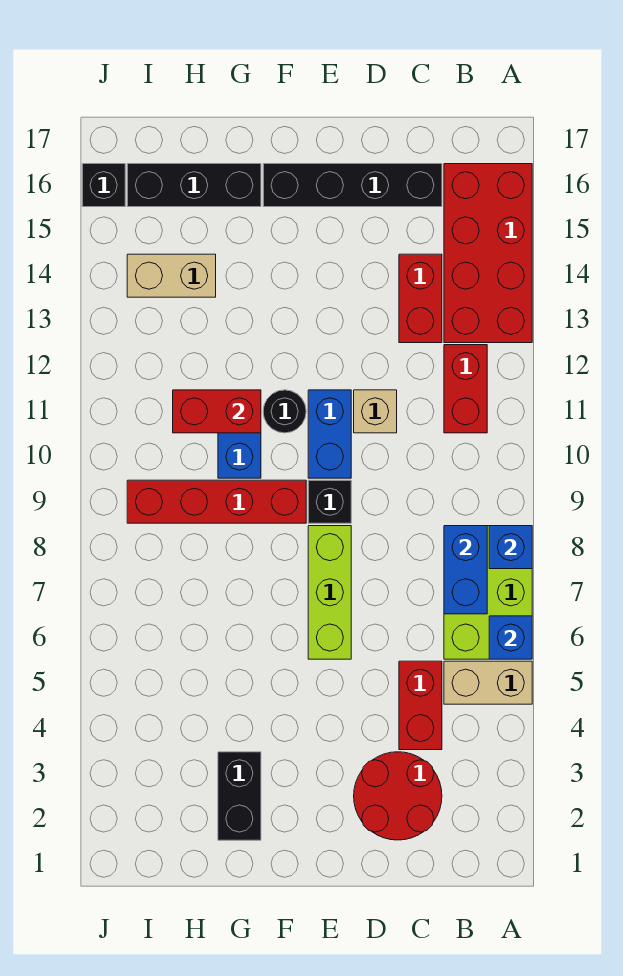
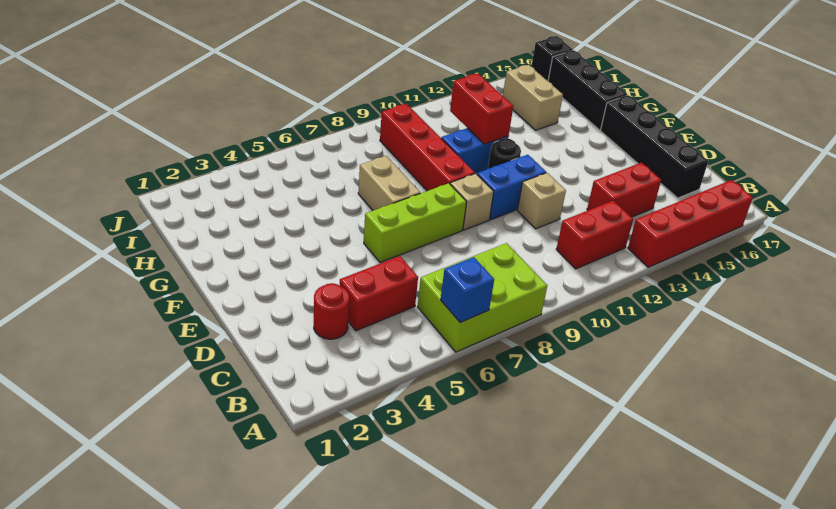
tan 1x2 brick [444,661,532,704] -> tan 1x2 brick moved to [358,156,420,210]
blue 1x1 brick [489,526,532,569] -> none
red 2x4 brick [444,164,532,343] -> red 1x4 brick [628,180,753,267]
blue 1x2 brick [444,526,487,614] -> none
red 2x2 round brick [354,752,442,840] -> red 1x1 round brick [314,283,349,339]
black 1x1 brick [308,480,351,523] -> tan 1x1 brick [450,174,494,230]
black 1x2 brick [218,752,261,840] -> none

